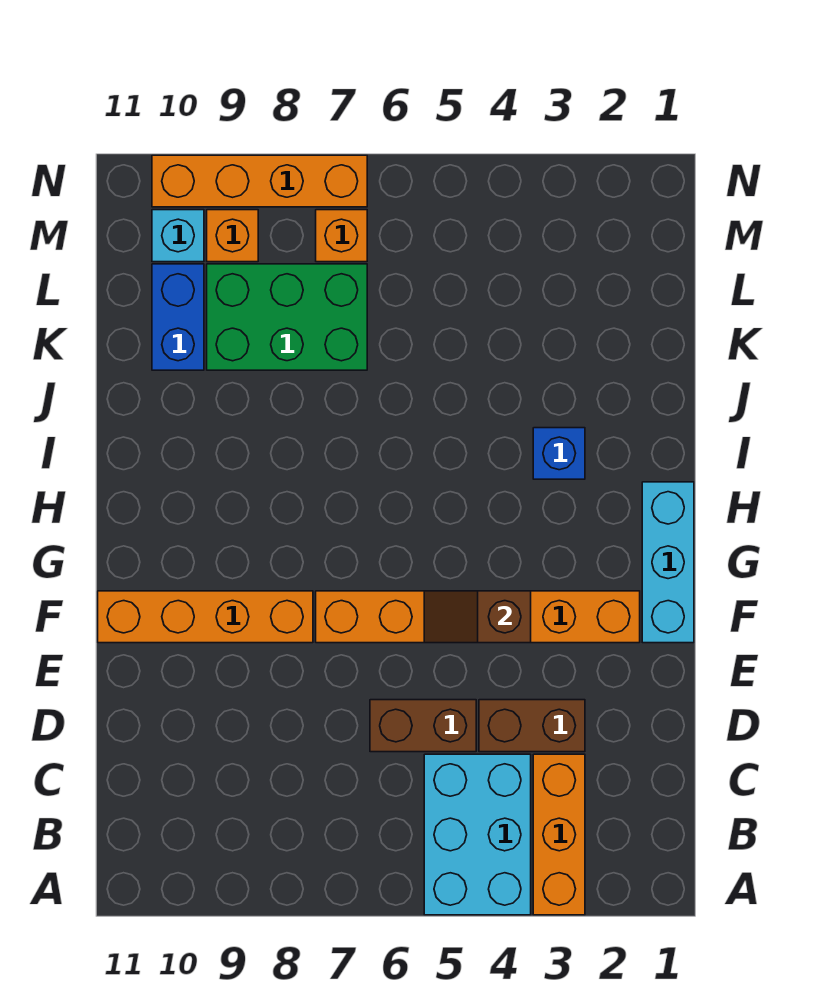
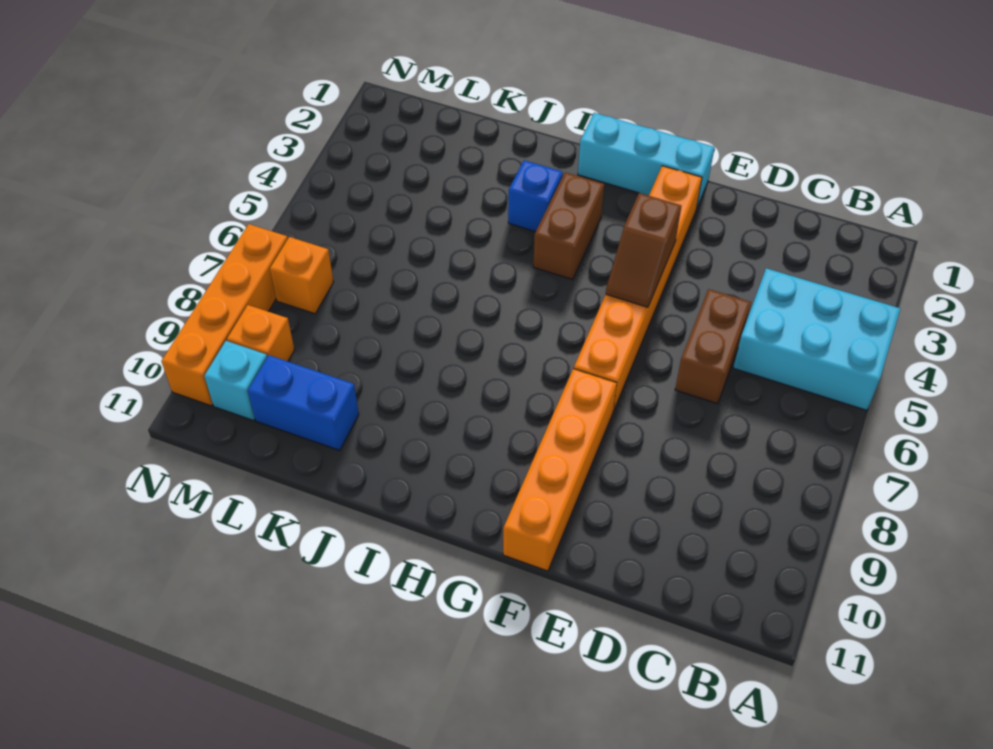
orange 1x3 brick [533,754,585,915] -> none
brown 1x2 brick [479,700,585,752] -> brown 1x2 brick moved to [533,172,604,279]
green 2x3 brick [207,264,367,370] -> none

